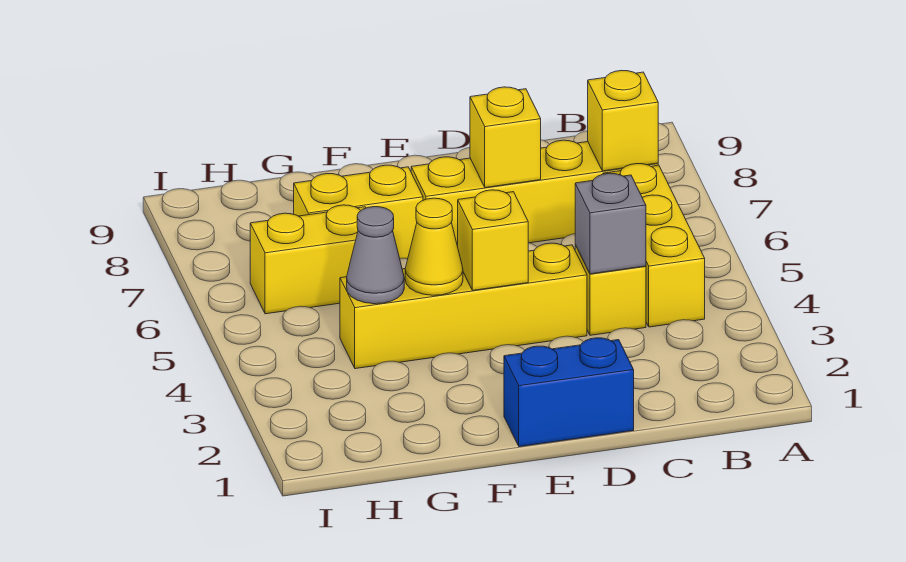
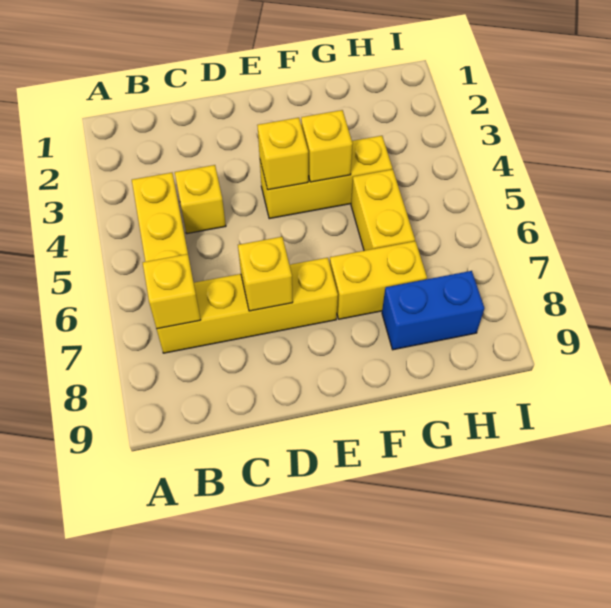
grey 1x1 brick [575,173,646,274] -> none
blue 1x2 brick [504,338,634,447] -> blue 1x2 brick moved to [382,271,484,350]
yellow 1x4 brick [340,243,587,369] -> yellow 1x3 brick [260,136,392,219]
yellow 1x1 cone [405,198,463,295] -> yellow 1x1 brick [301,110,353,182]
grey 1x1 cone [347,207,404,304] -> none
yellow 1x2 brick [250,205,366,314] -> yellow 1x2 brick turned to [351,169,415,251]

